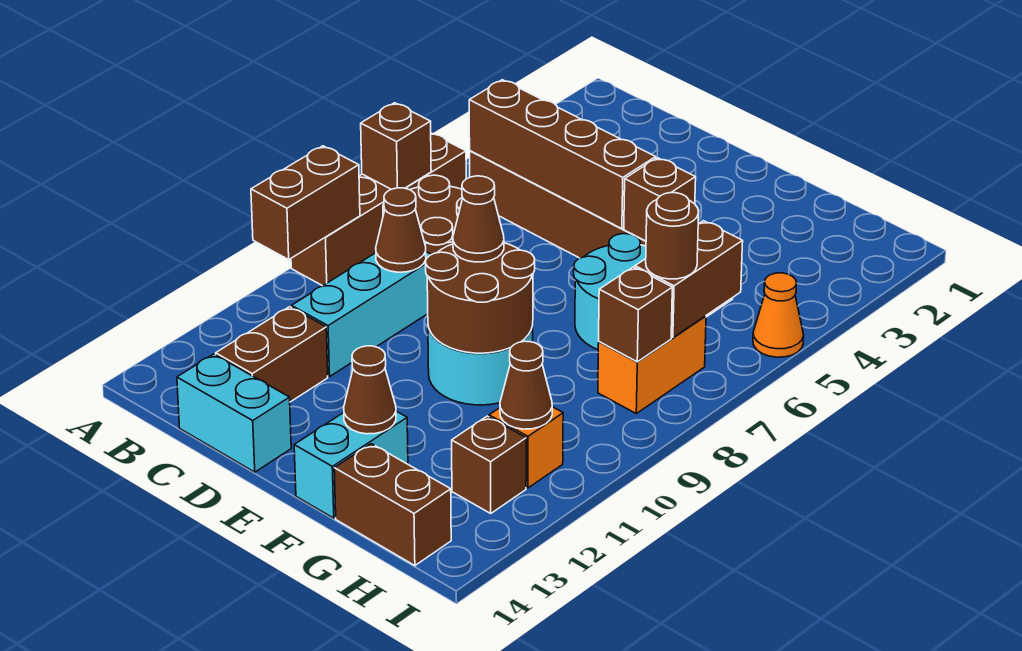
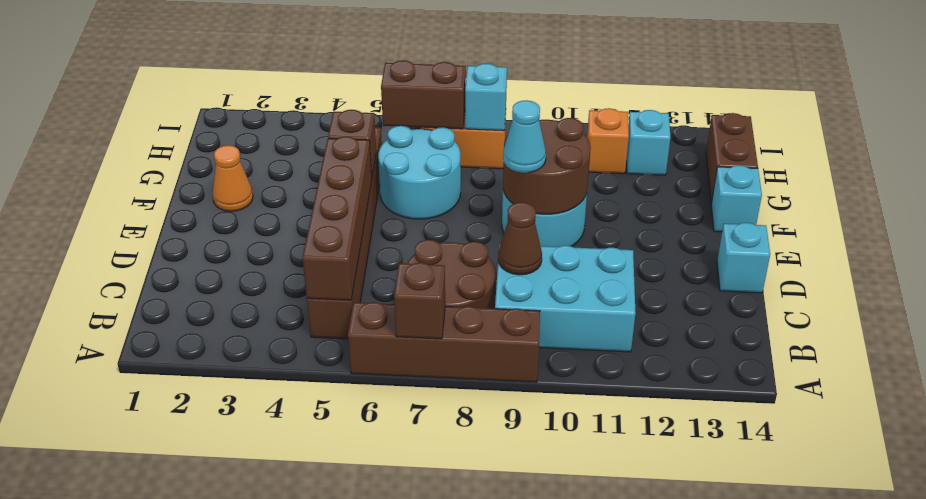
brown 1x2 brick [251,146,360,260] -> none
cyan 1x3 brick [292,252,431,377] -> cyan 2x3 brick [495,244,636,352]
brown 1x2 brick [216,307,328,402] -> none
cyan 1x2 brick [177,354,291,472] -> cyan 1x1 brick [717,223,770,293]
brown 1x1 cone [453,176,504,262] -> cyan 1x1 cone [503,100,546,173]
cyan 1x2 brick [294,411,408,518] -> cyan 1x1 brick [711,165,762,232]
brown 1x1 cone [344,346,396,434] -> none
brown 1x1 round brick [646,193,699,279] -> none
brown 1x1 brick [599,267,672,362] -> cyan 1x1 brick [465,64,507,131]
brown 1x1 cone [500,341,552,429] -> none
brown 1x1 brick [452,416,526,513] -> cyan 1x1 brick [626,110,670,175]
orange 1x1 cone [753,273,804,357] -> orange 1x1 cone moved to [213,145,253,211]

